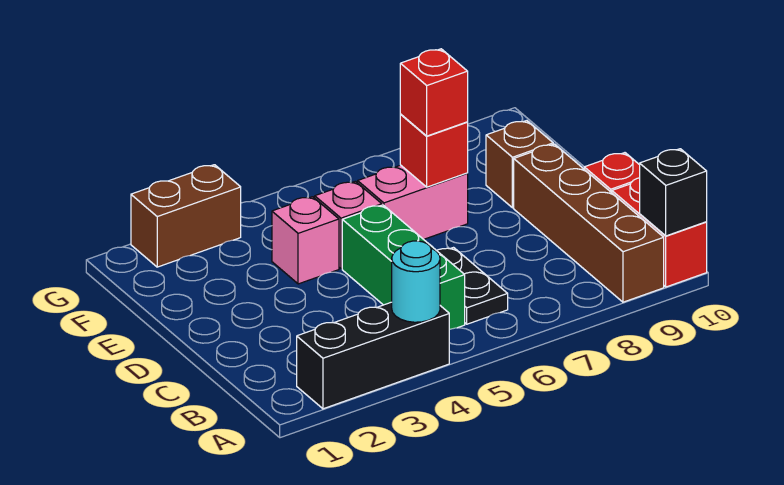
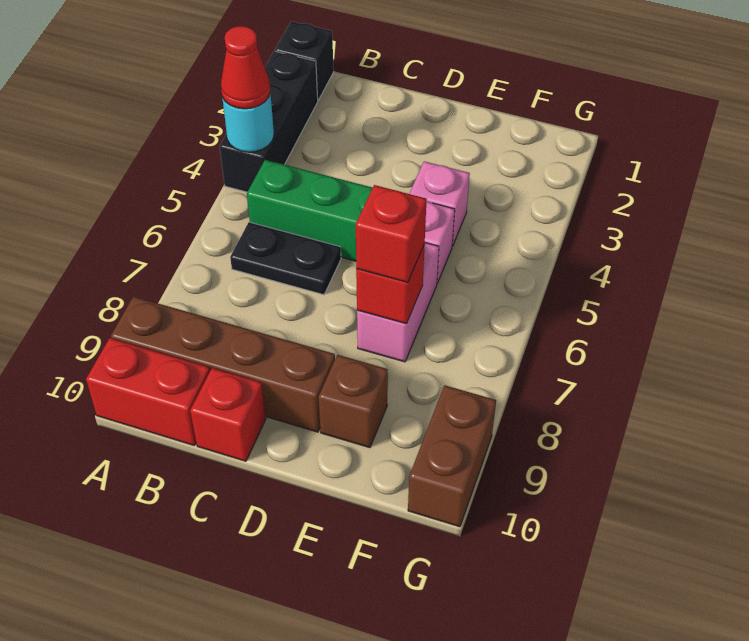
none -> red 1x1 cone [221,26,270,109]
black 1x1 brick [640,149,707,236] -> black 1x1 brick moved to [275,21,334,100]
brown 1x2 brick [131,165,241,267] -> brown 1x2 brick moved to [408,385,496,527]

